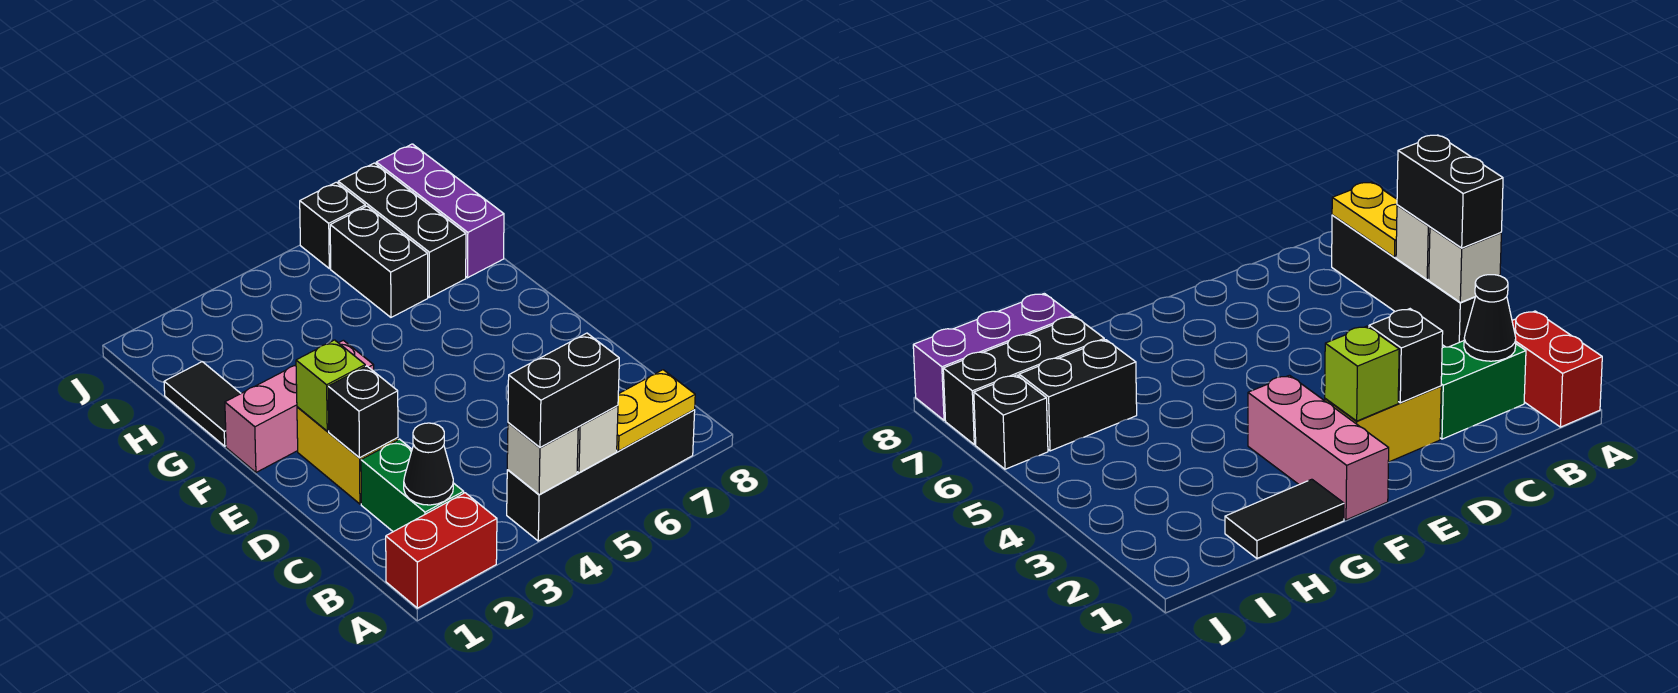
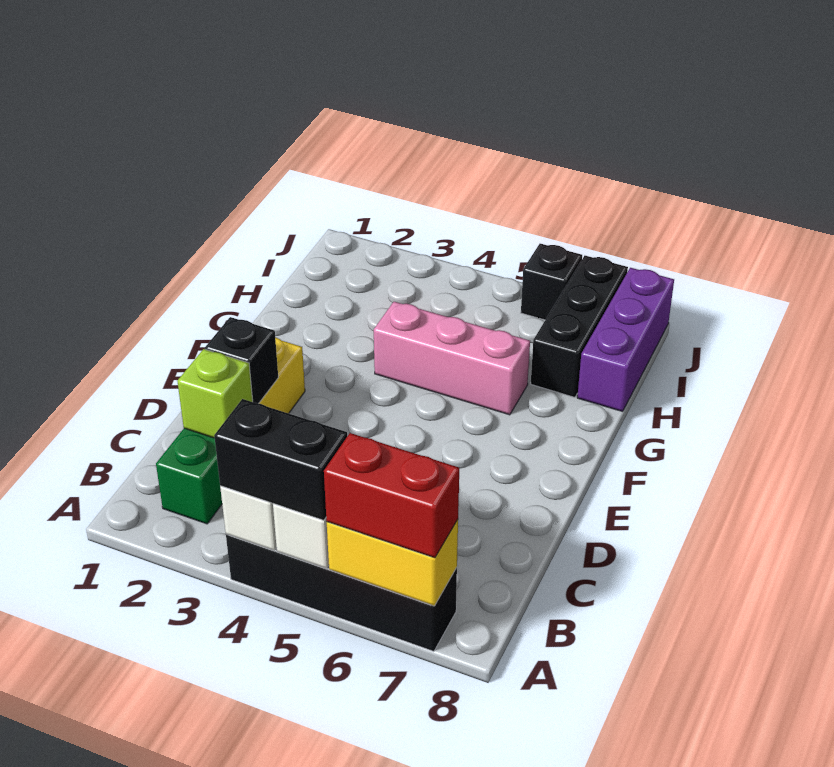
red 1x2 brick [386,493,497,608] -> red 1x2 brick moved to [324,433,459,558]
yellow 1x2 plate [617,370,695,451] -> yellow 1x2 brick [327,520,458,606]
black 1x1 cone [404,423,453,505] -> none
lime 1x1 brick [296,340,365,431] -> lime 1x1 brick moved to [177,349,253,438]
pink 1x3 brick [225,340,374,472] -> pink 1x3 brick moved to [374,302,530,415]
black 1x2 tile [164,362,241,446] -> none
black 1x2 brick [330,206,428,317] -> none

